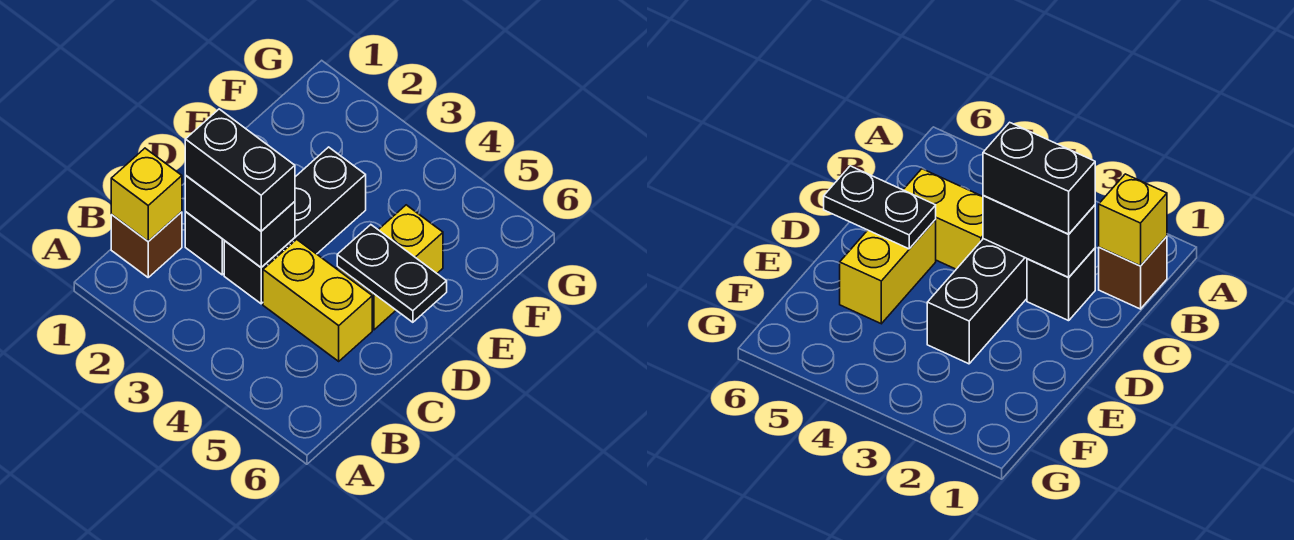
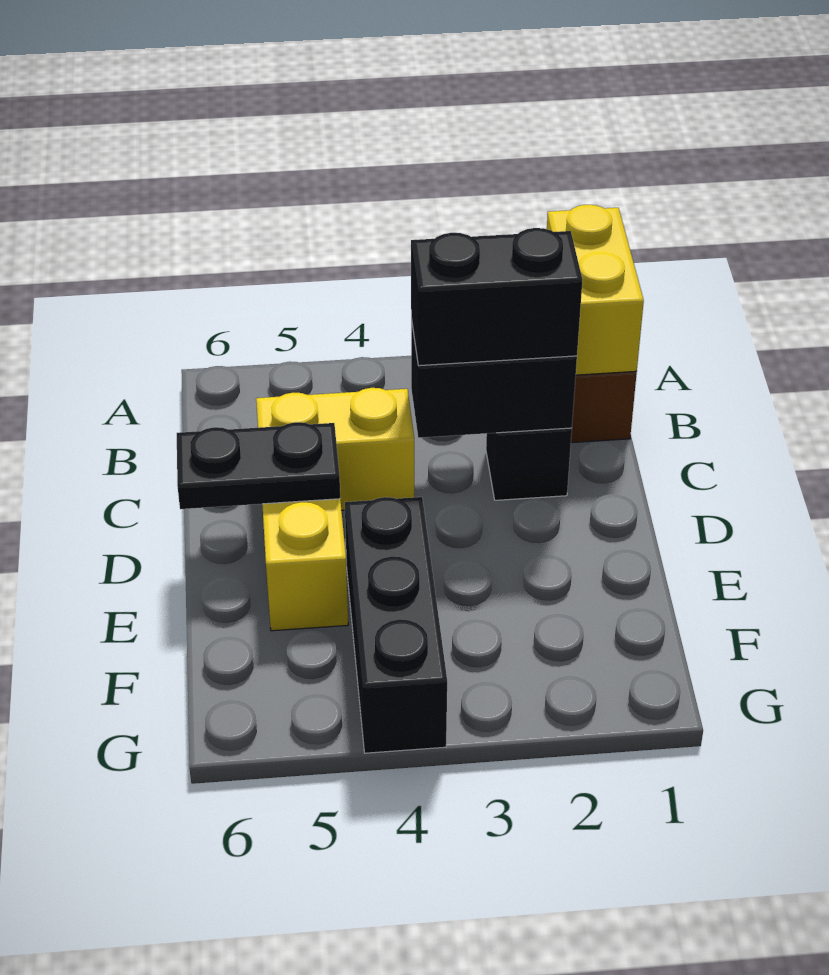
yellow 1x1 brick [111,148,182,241] -> yellow 1x2 brick [547,205,644,375]
black 1x3 brick [224,147,366,304] -> black 1x3 brick moved to [345,497,447,753]

